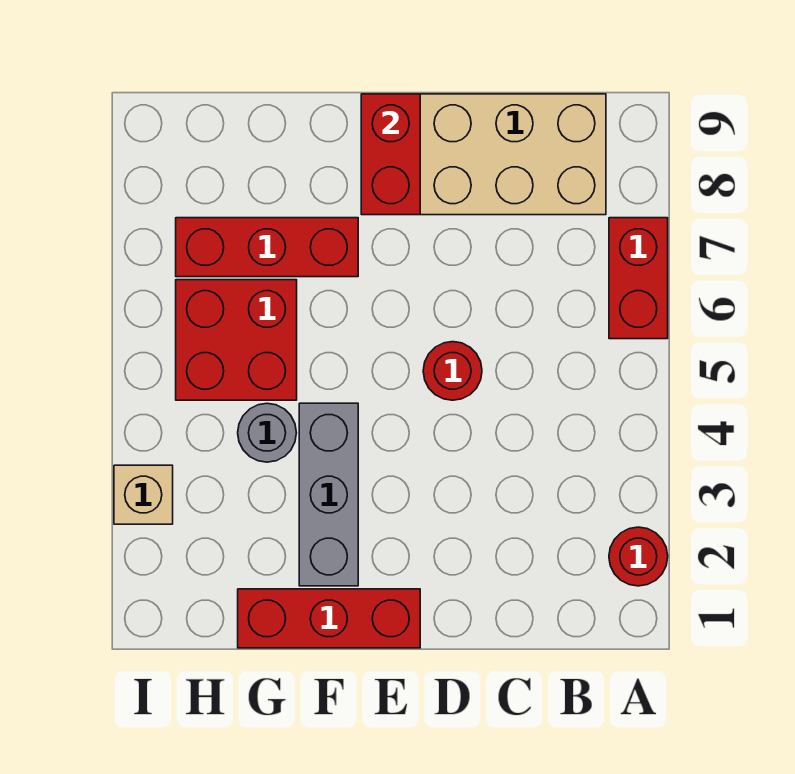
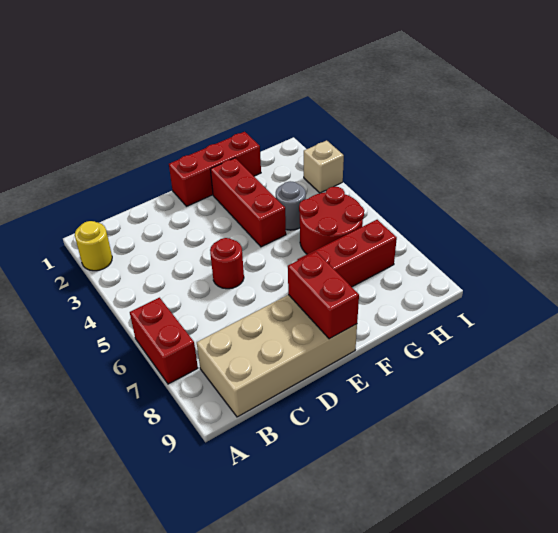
red 1x1 round brick [609,527,668,586] -> yellow 1x1 round brick [75,221,112,271]
grey 1x3 brick [299,403,358,586] -> red 1x3 brick [211,158,286,247]
red 2x2 brick [176,280,297,400] -> red 2x2 round brick [299,187,364,254]

